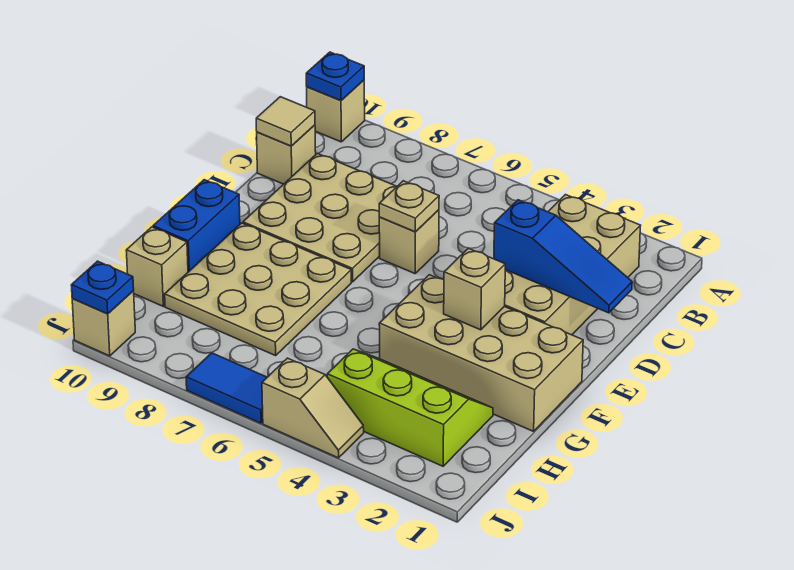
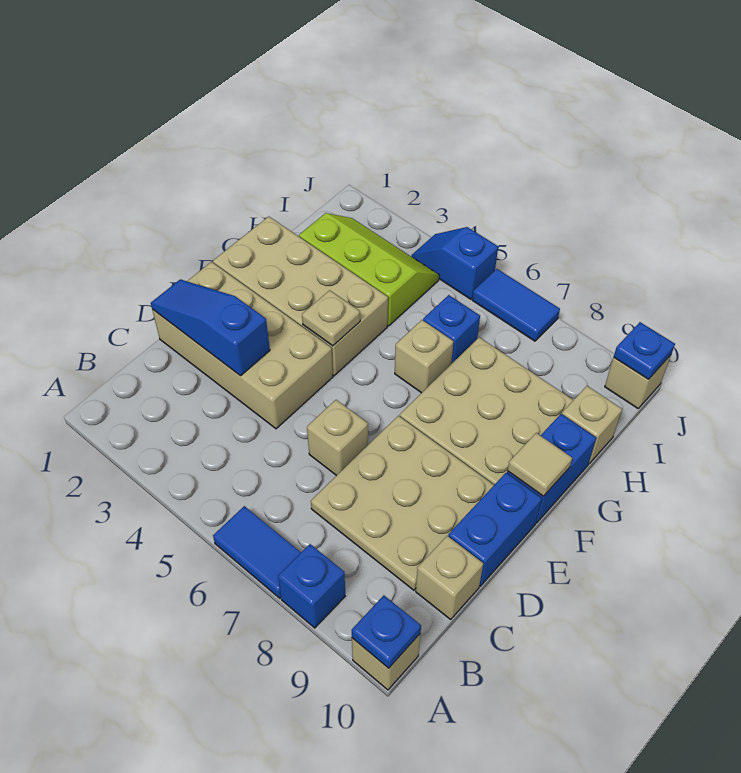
none -> blue 1x2 tile [213,506,301,598]
none -> blue 1x1 brick [278,544,345,628]
tan 2x4 brick [504,195,641,335] -> tan 2x4 brick turned to [152,262,333,429]
tan 1x1 tile [256,97,315,146] -> tan 1x1 tile moved to [507,433,572,496]
tan 1x1 plate [379,181,439,232] -> tan 1x1 plate moved to [302,290,360,346]
none -> blue 1x2 brick [448,473,542,586]
tan 1x1 brick [444,248,505,330] -> tan 1x1 brick moved to [395,320,454,393]
lime 2x3 slope [327,349,493,466] -> lime 2x3 slope turned to [299,213,439,326]
none -> blue 1x1 brick [423,295,480,364]
tan 1x2 slope [262,358,364,458] -> blue 1x2 slope [411,227,498,299]

